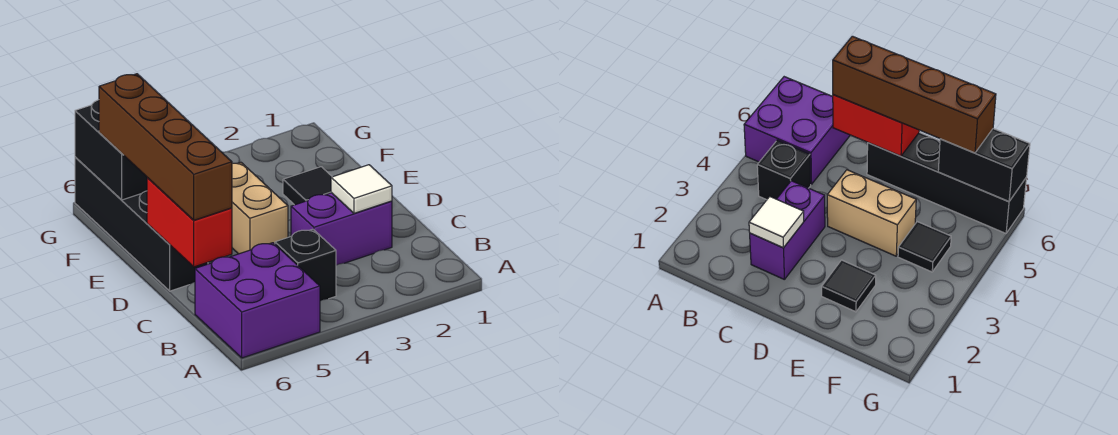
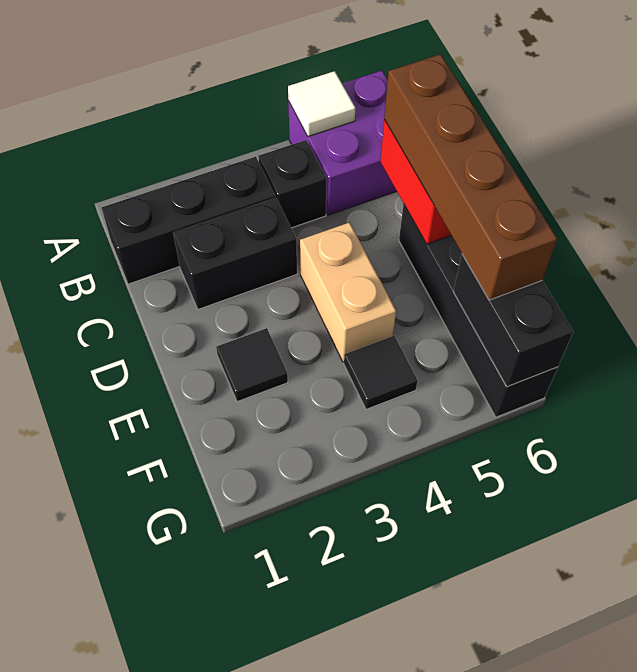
none -> black 1x3 brick [102,157,275,284]
purple 1x2 brick [291,193,392,265] -> black 1x2 brick [173,198,297,309]
white 1x1 tile [331,165,392,213] -> white 1x1 tile moved to [288,71,355,136]

